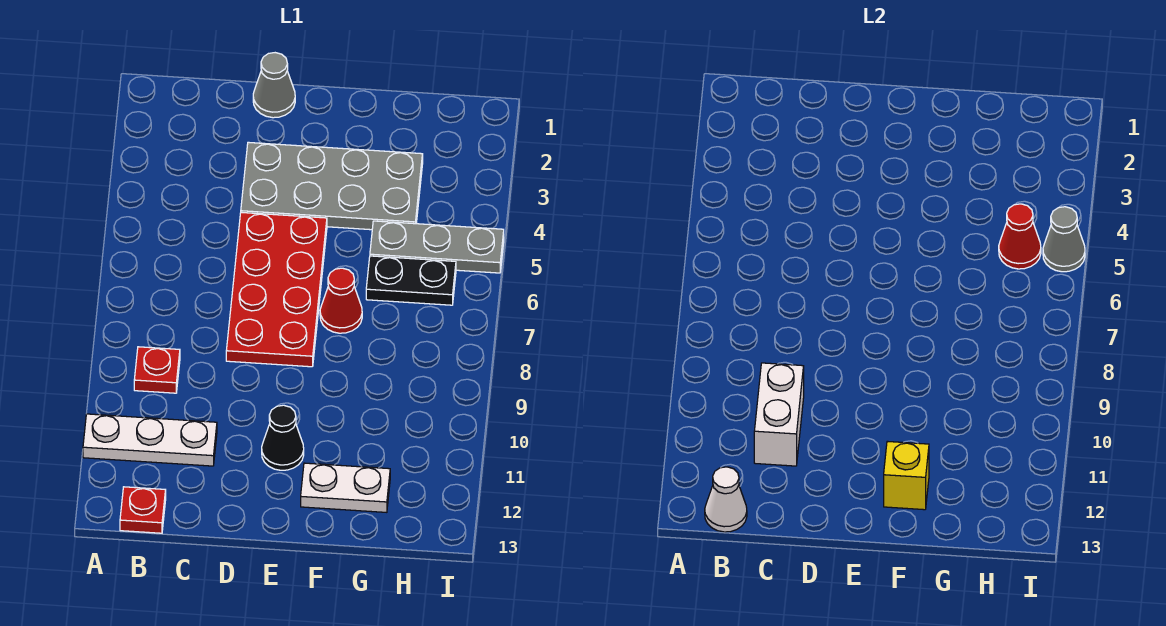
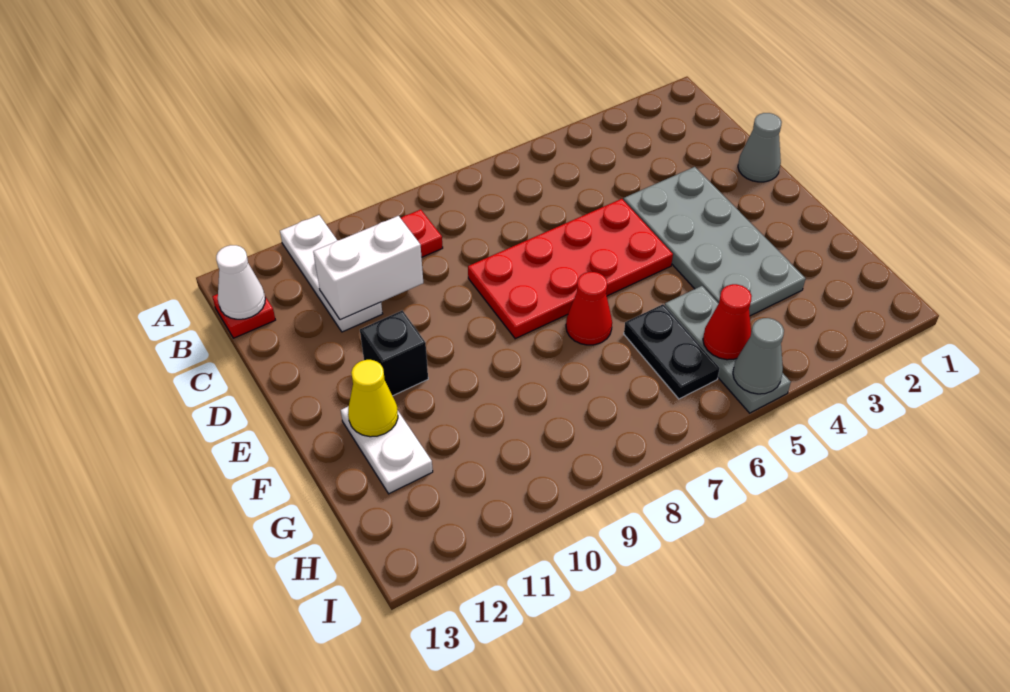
black 1x1 cone [262,405,304,470] -> black 1x1 brick [360,310,428,396]
yellow 1x1 brick [884,441,929,510] -> yellow 1x1 cone [348,360,398,437]

